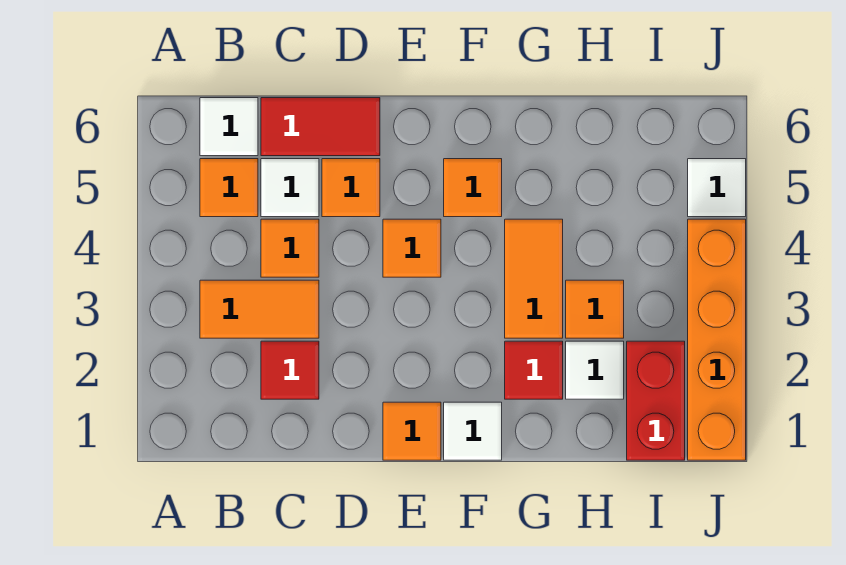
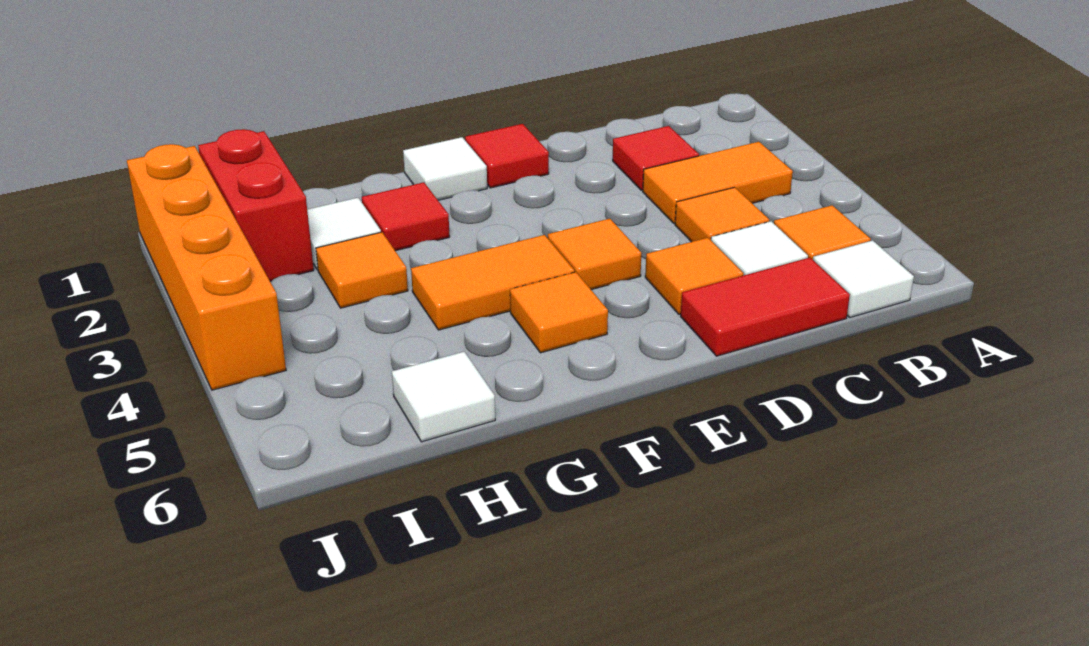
orange 1x1 tile [383,402,441,460] -> red 1x1 tile [465,124,549,188]
orange 1x2 tile [505,219,563,338] -> orange 1x2 tile turned to [411,235,574,330]
white 1x1 tile [688,159,746,217] -> white 1x1 tile moved to [392,352,495,442]

